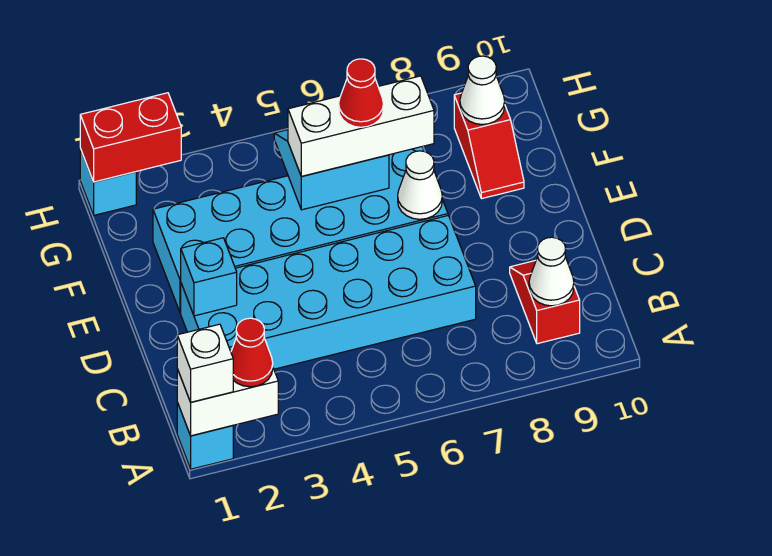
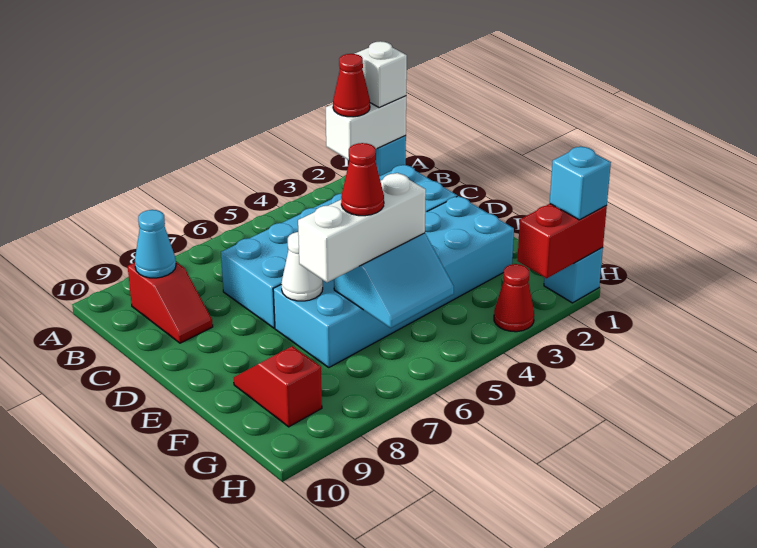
white 1x1 cone [529,237,574,306] -> cyan 1x1 cone [135,210,176,278]
cyan 1x1 brick [181,238,237,316] -> cyan 1x1 brick moved to [550,146,611,220]
white 1x1 cone [460,56,505,124] -> none
none -> red 1x1 cone [494,264,534,332]

